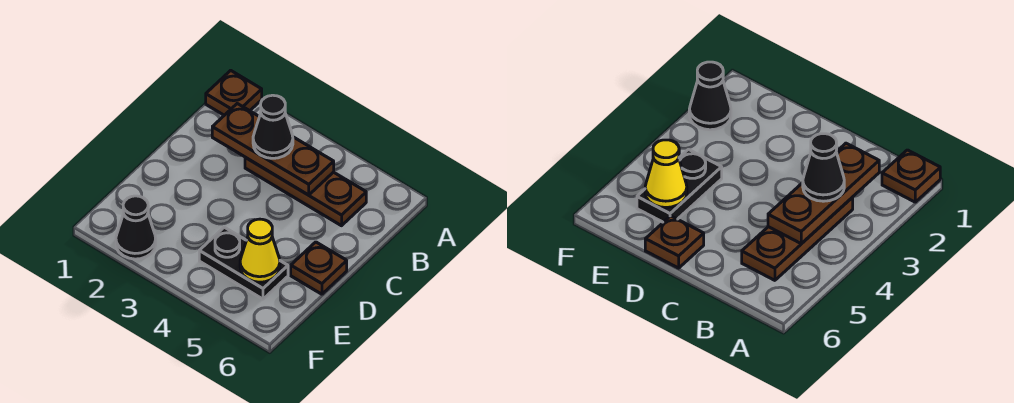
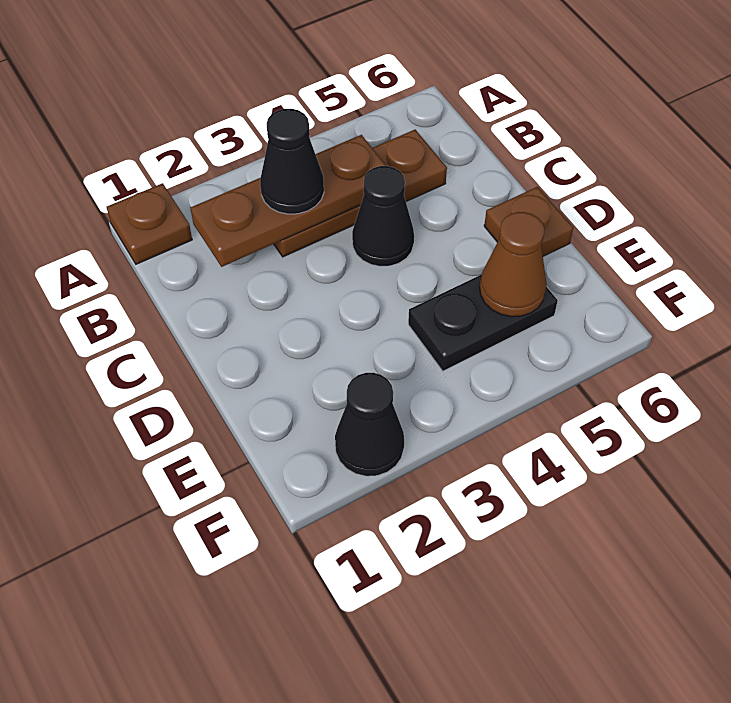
none -> black 1x1 cone [352,166,414,267]
yellow 1x1 cone [240,219,280,282] -> brown 1x1 cone [480,212,547,317]

